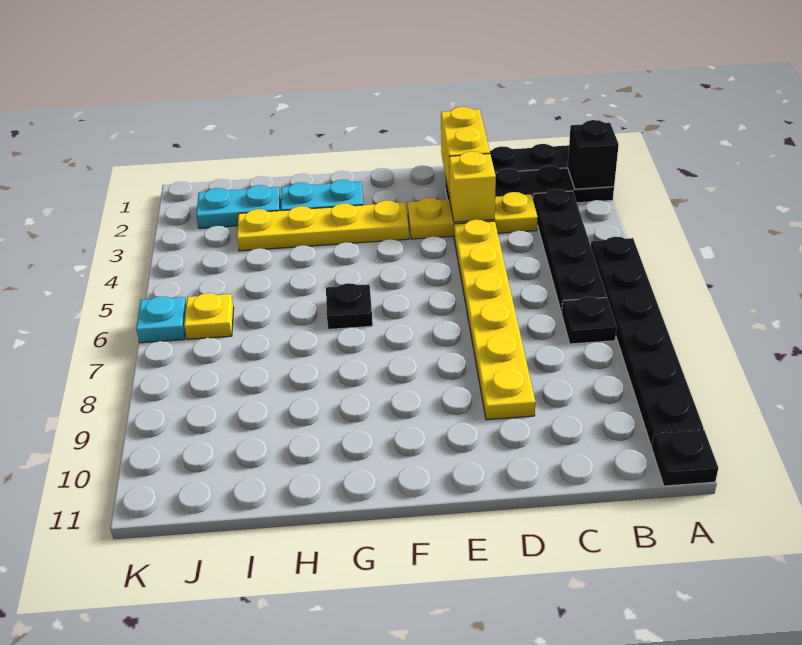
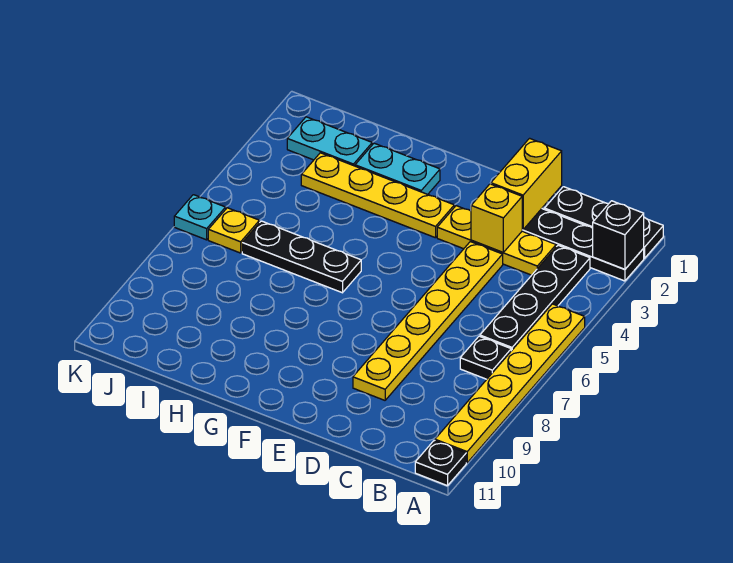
black 1x6 plate [591,237,704,446] -> yellow 1x6 plate [435,304,585,463]
black 1x1 plate [326,283,373,329] -> black 1x3 plate [242,221,361,293]

